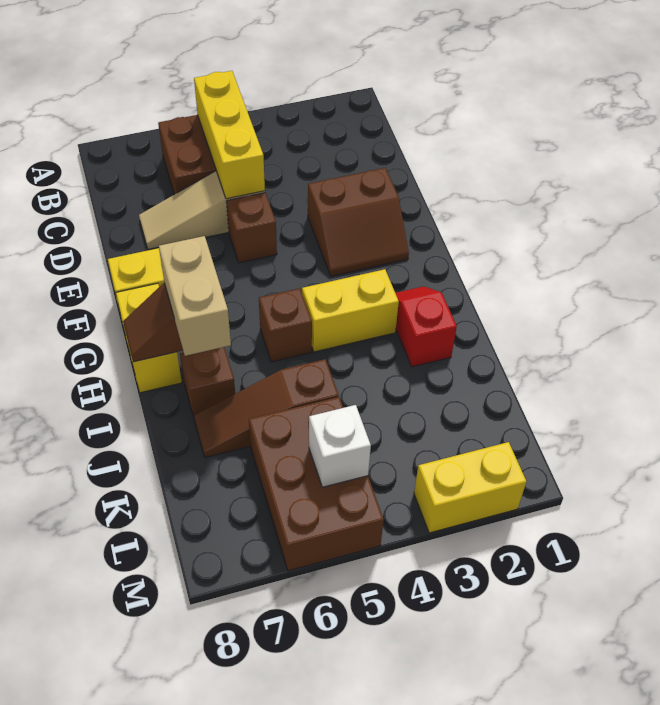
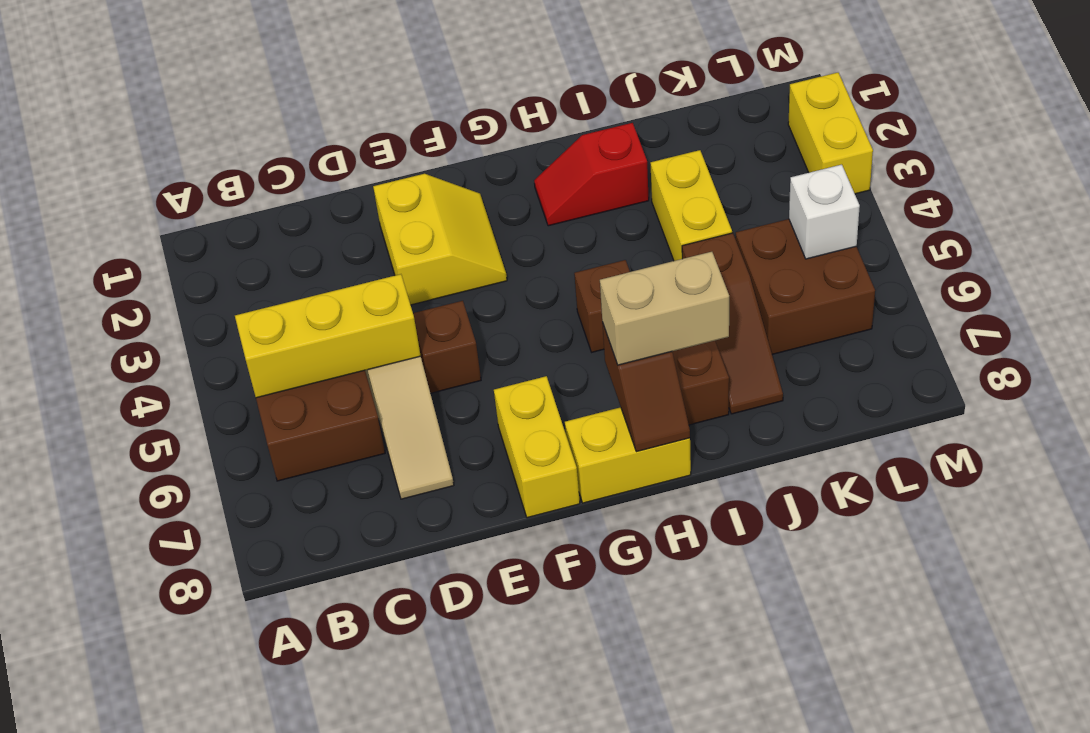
brown 2x2 slope [308,168,409,276] -> yellow 2x2 slope [373,174,507,305]
yellow 1x2 brick [302,269,399,352] -> yellow 1x2 brick moved to [651,150,732,261]
brown 2x3 brick [249,397,384,571] -> brown 2x2 brick [735,219,875,354]

